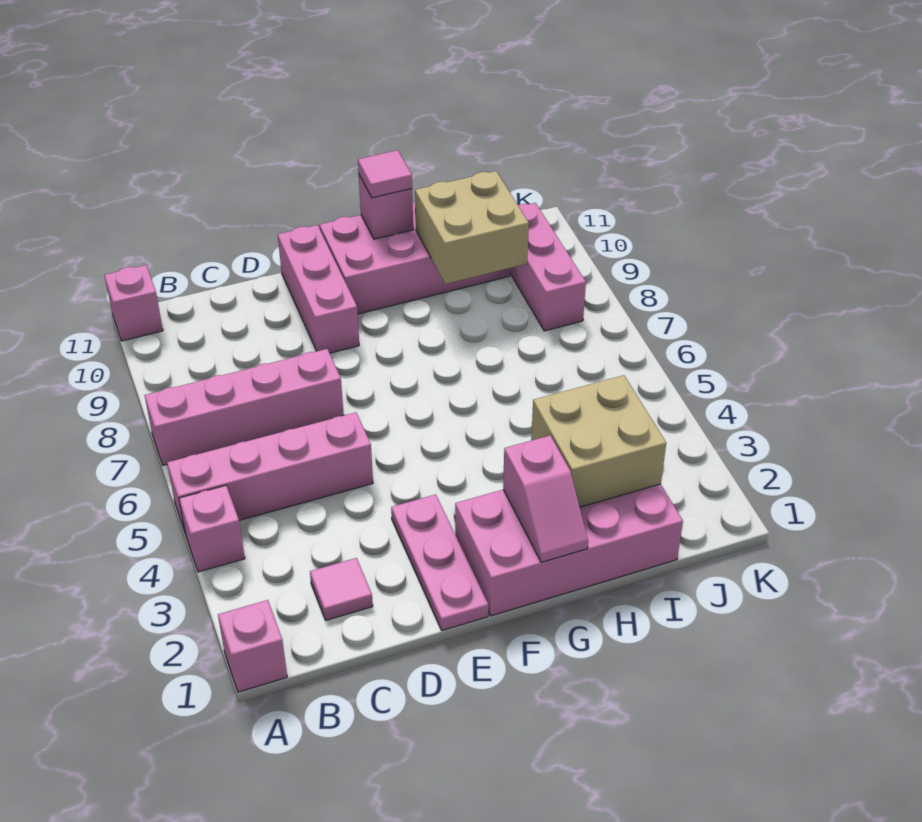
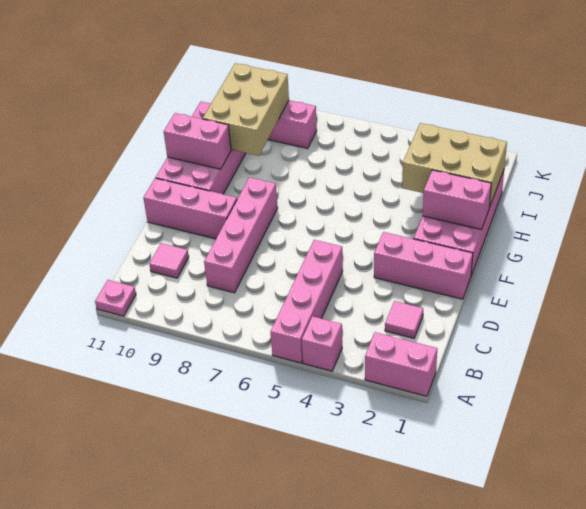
pink 1x1 brick [218,600,287,692] -> pink 1x2 brick [365,332,437,396]
pink 1x4 brick [145,349,344,465] -> pink 1x4 brick moved to [204,177,278,293]
pink 1x1 brick [104,265,163,341] -> pink 1x1 plate [95,280,136,316]
pink 1x3 plate [391,494,489,631] -> pink 1x3 brick [374,232,473,299]
pink 1x2 slope [503,436,588,562] -> pink 1x2 brick [423,170,491,229]
pink 1x1 brick [359,175,413,239] -> pink 1x2 brick [164,113,231,169]
pink 1x1 tile [358,150,412,198] -> pink 1x1 tile moved to [149,243,189,278]
tan 2x2 brick [531,375,666,507] -> tan 2x3 brick [402,123,507,208]
tan 2x2 brick [415,171,529,284] -> tan 2x3 brick [203,63,289,156]

